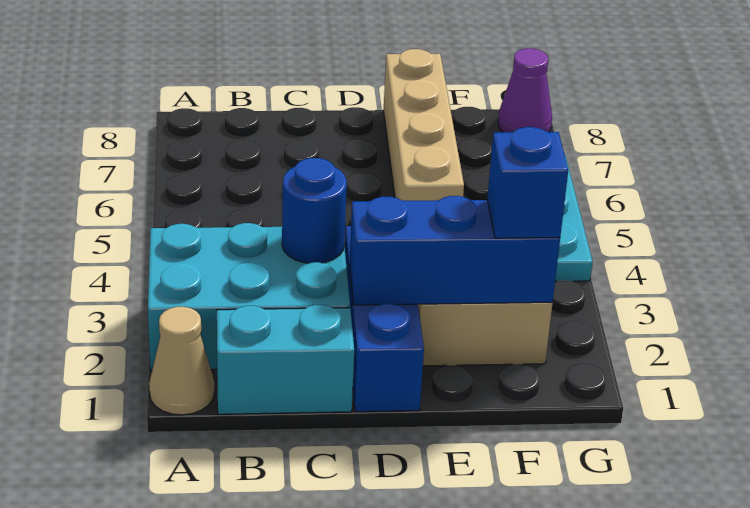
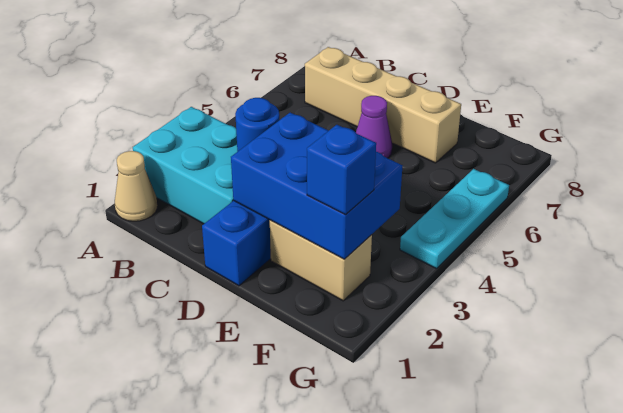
cyan 1x2 brick [217,305,354,414] -> none
blue 1x3 brick [350,196,560,305] -> blue 2x3 brick [231,113,402,259]
tan 1x4 brick [384,49,464,201] -> tan 1x4 brick turned to [305,47,461,163]
purple 1x1 cone [498,48,552,132] -> purple 1x1 cone moved to [356,96,392,158]

